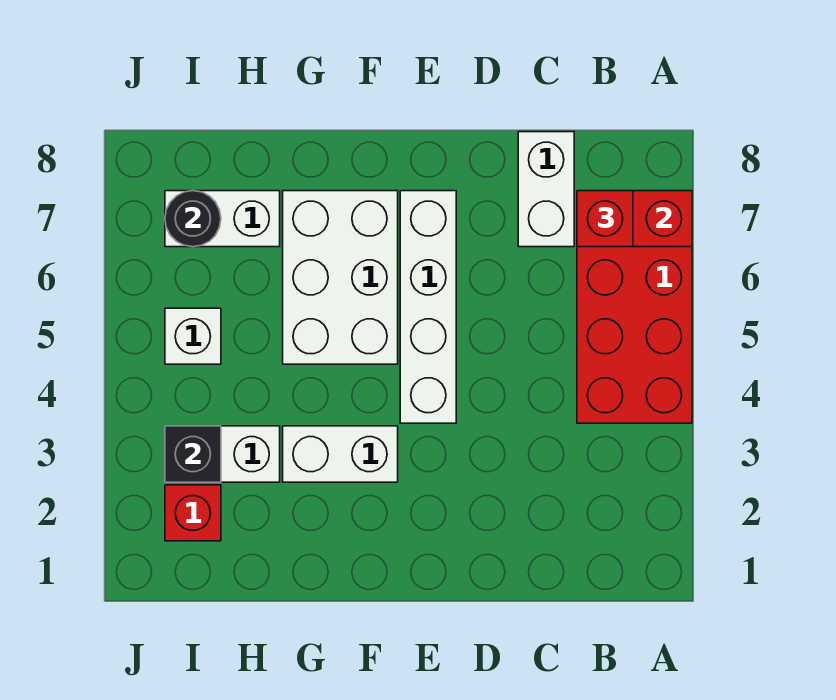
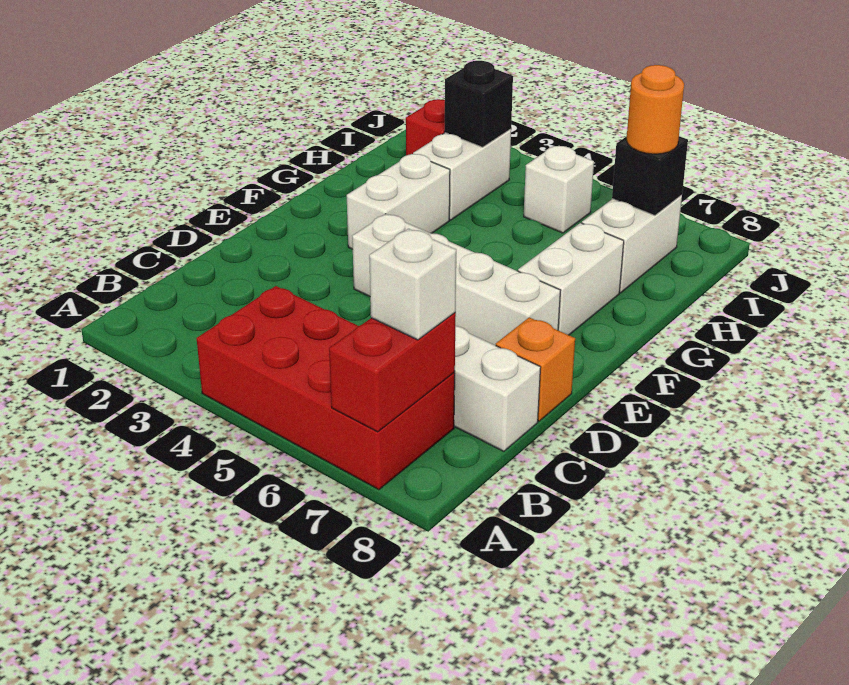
red 1x1 brick [577,191,633,247] -> white 1x1 brick [369,229,456,340]
none -> orange 1x1 brick [496,317,575,421]
white 2x3 brick [283,191,398,364] -> white 1x2 brick [518,223,624,335]
black 1x1 round brick [165,191,221,247] -> black 1x1 brick [612,136,688,215]
none -> orange 1x1 round brick [626,65,684,154]

